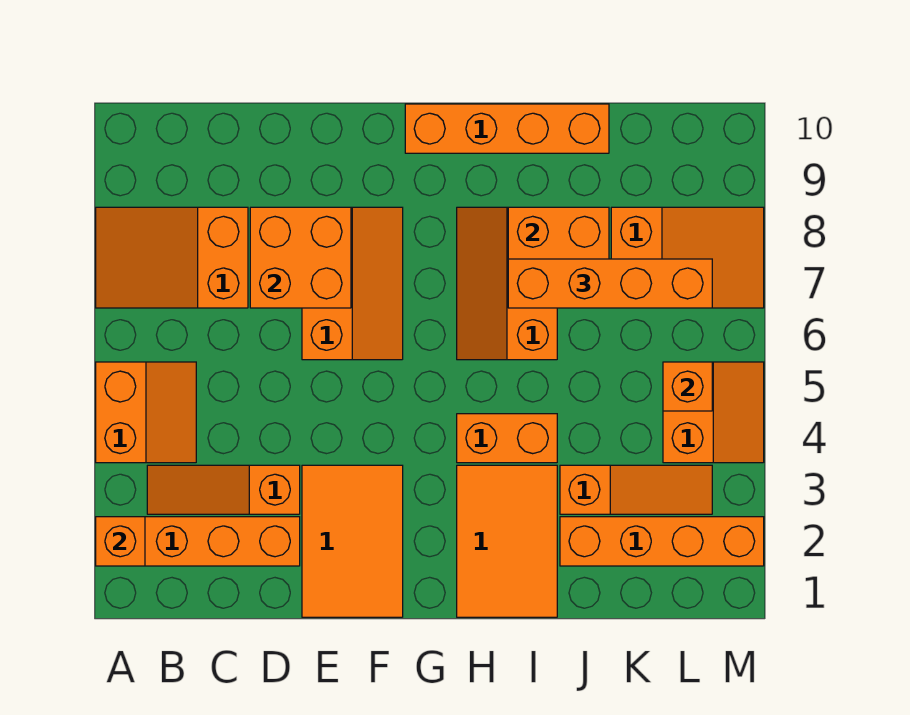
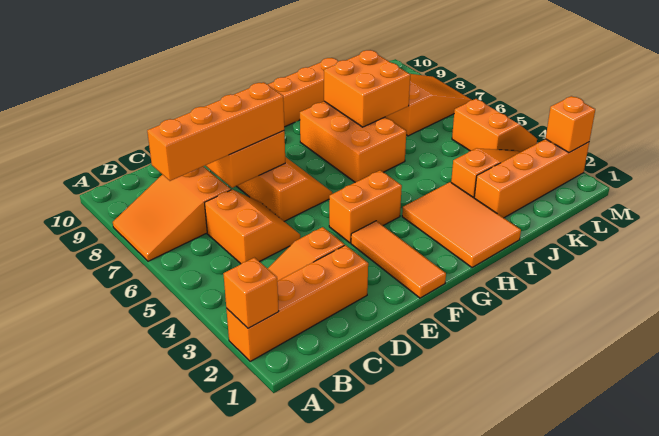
orange 2x2 slope [96,362,196,463] -> orange 2x2 slope moved to [205,190,300,264]
orange 2x3 tile [302,465,403,617] -> orange 1x3 tile [351,221,446,298]
orange 1x2 brick [457,414,557,463] -> orange 1x2 brick moved to [329,170,402,243]
orange 2x3 slope [457,207,557,360] -> orange 2x3 brick [300,101,406,182]
orange 1x4 brick [508,259,712,308] -> orange 1x4 brick moved to [147,82,284,181]
orange 1x1 brick [663,362,712,411] -> orange 1x1 brick moved to [546,96,595,153]

